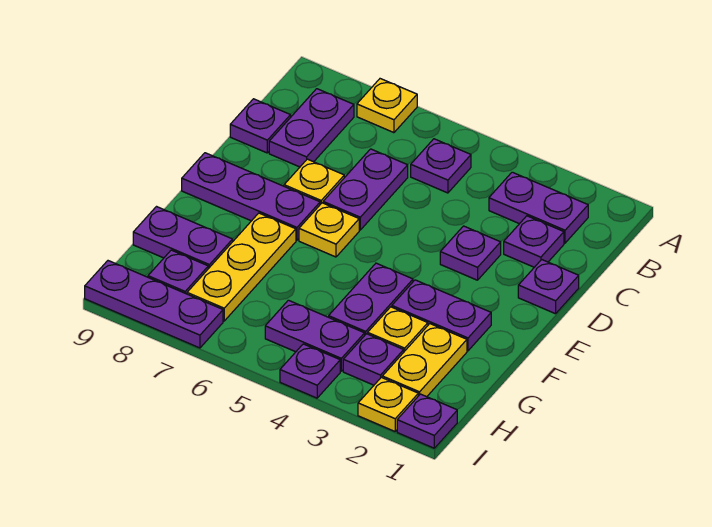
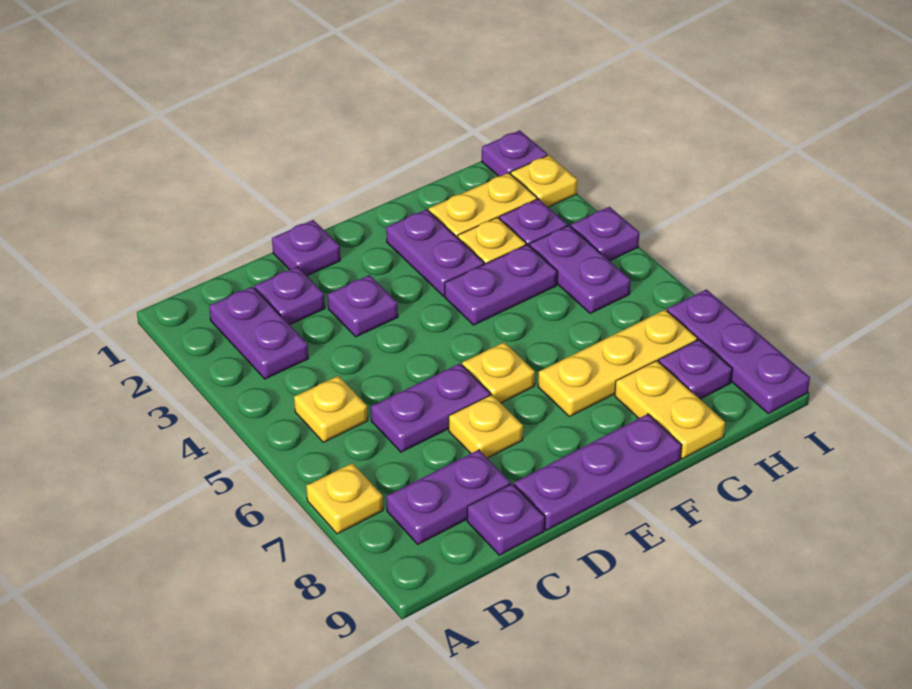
purple 1x1 plate [411,139,471,193] -> yellow 1x1 plate [294,376,368,442]
purple 1x3 plate [182,153,320,240] -> purple 1x3 plate turned to [514,414,681,530]
purple 1x2 plate [133,207,233,269] -> yellow 1x2 plate [615,361,725,459]

